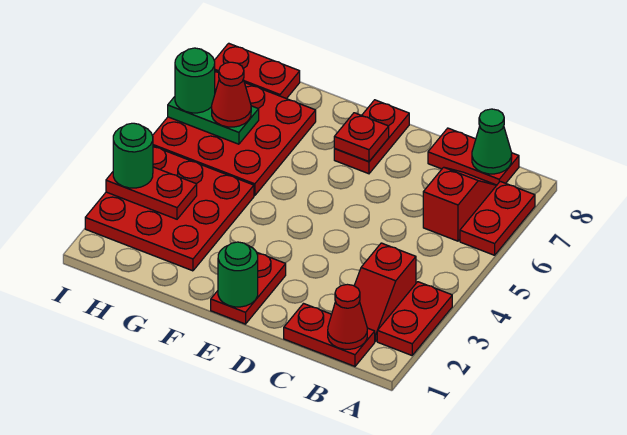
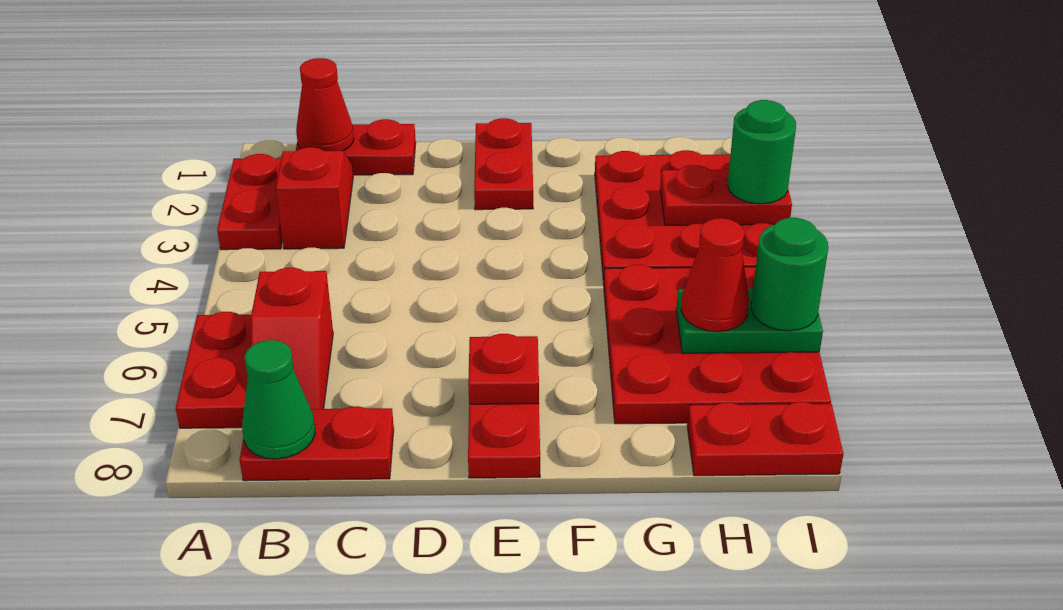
green 1x1 round brick [218,242,258,307] -> none

